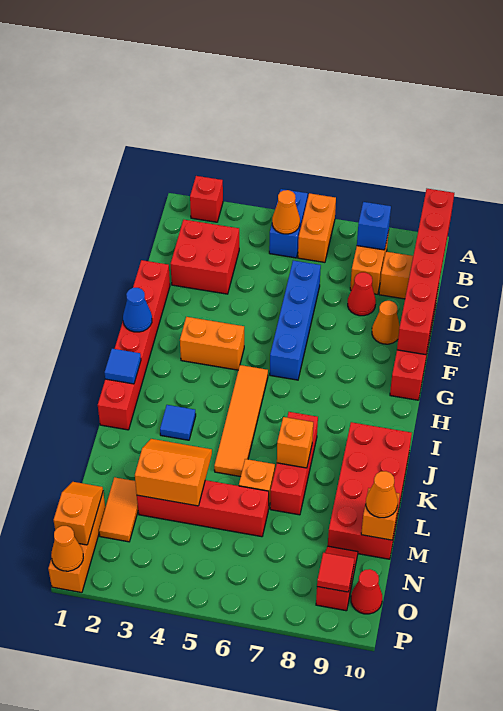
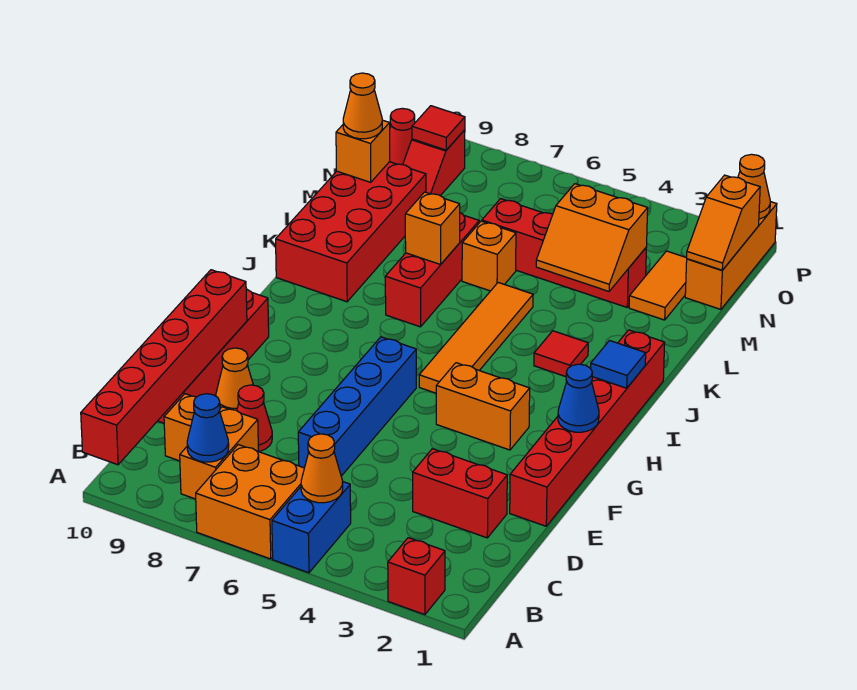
orange 1x2 brick [298,193,336,262] -> orange 2x2 brick [196,445,304,559]
blue 1x1 brick [357,202,391,250] -> blue 1x1 cone [187,394,229,462]
red 2x2 brick [171,220,239,294] -> red 1x2 brick [413,449,507,538]
blue 1x1 tile [160,405,196,440] -> red 1x1 tile [534,331,588,377]

